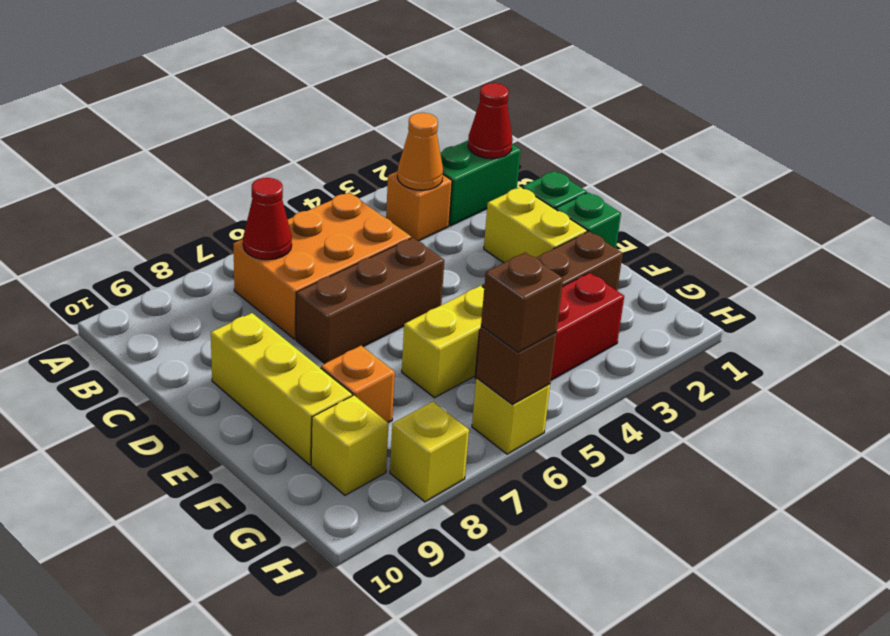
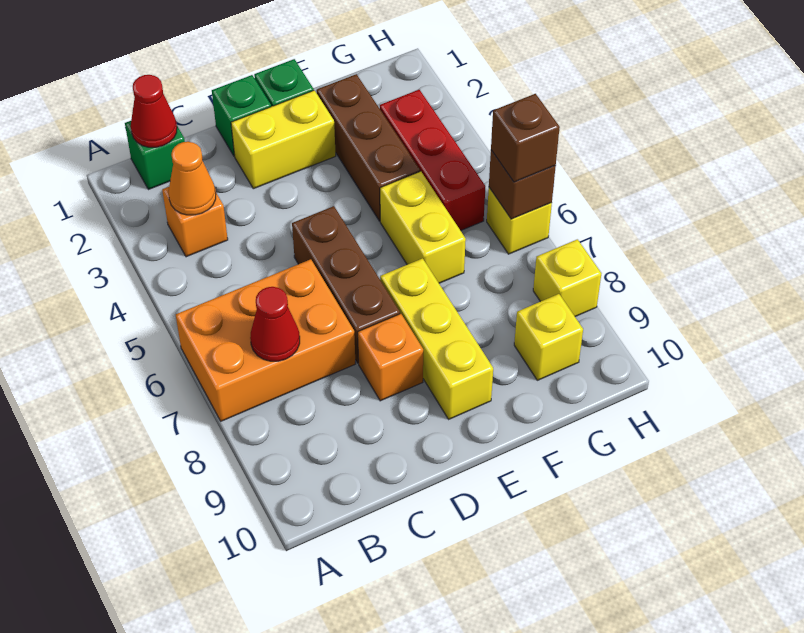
green 1x2 brick [440,141,521,226] -> green 1x1 brick [125,121,185,190]
orange 2x3 brick [233,193,411,339] -> orange 2x3 brick turned to [176,259,355,421]
yellow 1x3 brick [211,313,352,465] -> yellow 1x3 brick turned to [380,258,493,419]
orange 1x1 brick [321,346,395,423] -> orange 1x1 brick moved to [358,314,423,401]

